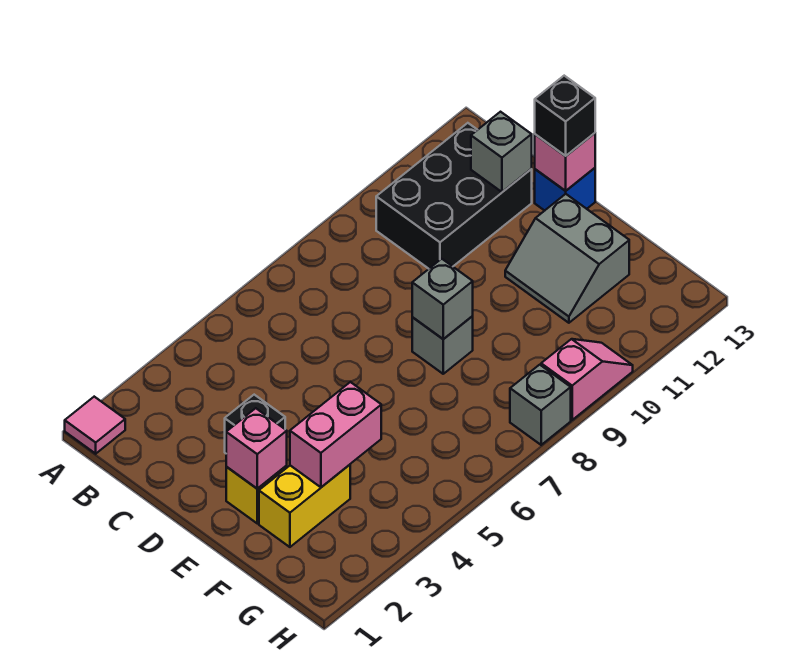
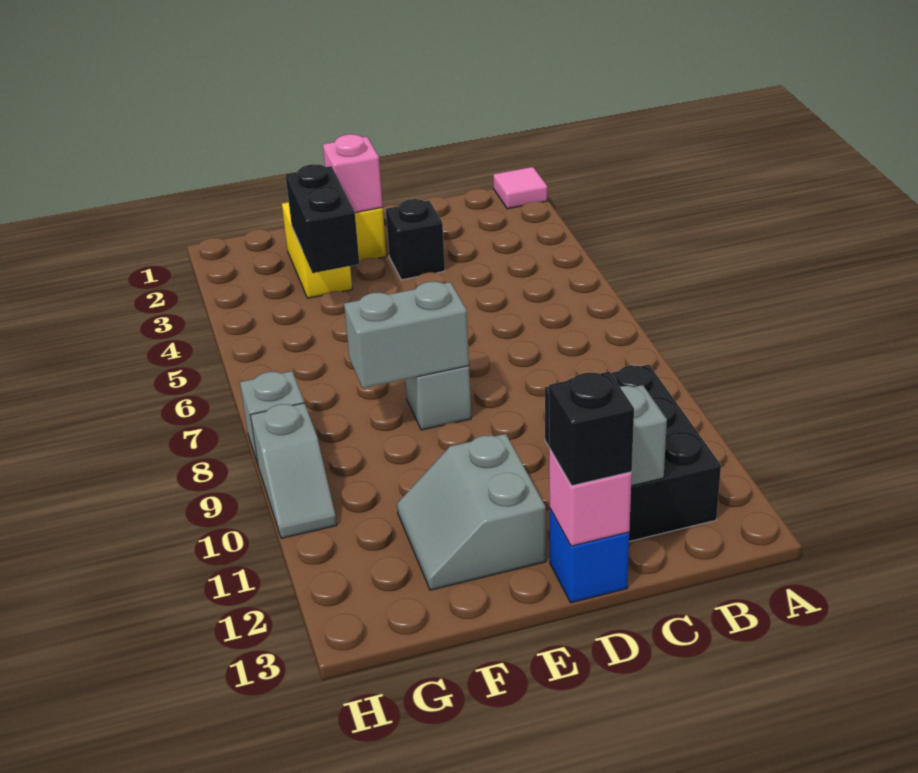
grey 1x1 brick [412,259,473,339] -> grey 1x2 brick [344,282,469,388]
grey 2x2 slope [505,194,629,323] -> grey 2x2 slope turned to [397,434,546,590]
pink 1x2 brick [290,382,381,487] -> black 1x2 brick [285,164,360,273]
pink 1x2 slope [541,339,633,420] -> grey 1x2 slope [250,403,337,538]

